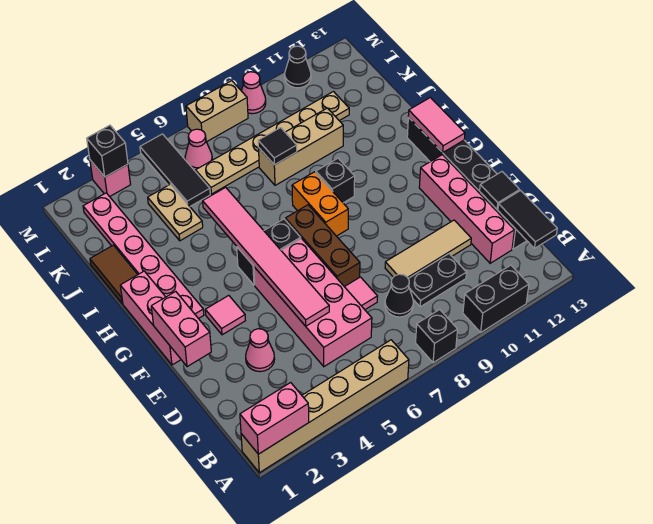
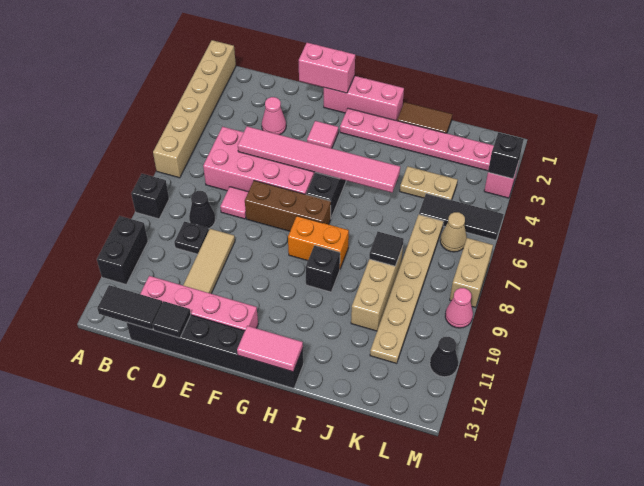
pink 1x2 brick [240,383,309,454] -> none
black 1x2 plate [408,254,466,307] -> black 1x1 plate [174,221,209,254]
pink 1x1 cone [185,129,212,171] -> tan 1x1 cone [440,212,467,252]

